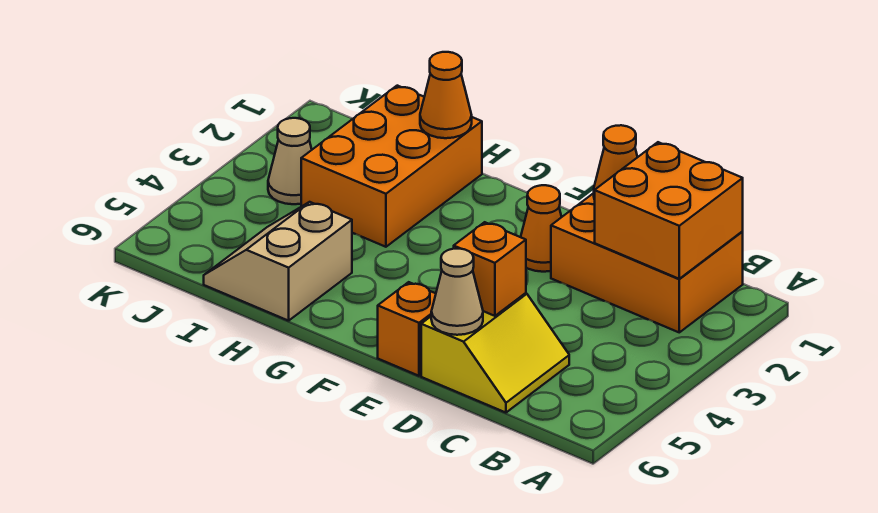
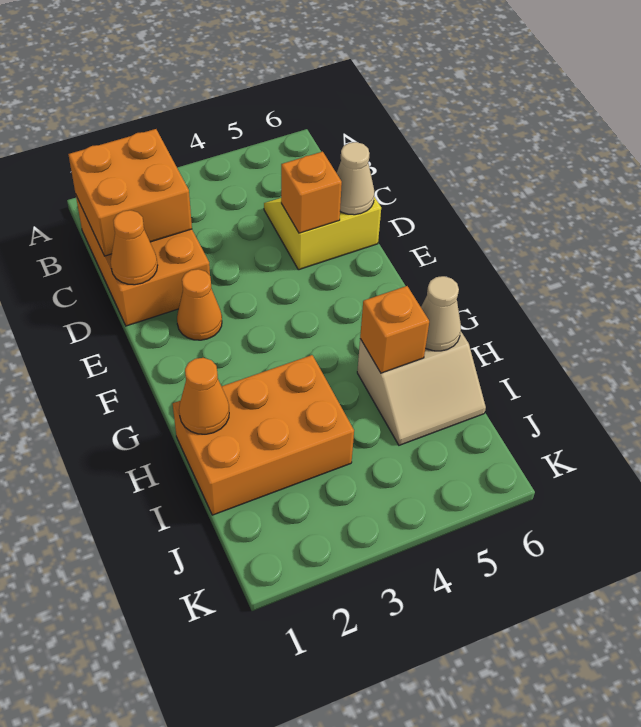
orange 1x1 brick [378,282,436,376] -> orange 1x1 brick moved to [360,286,429,373]
tan 1x1 cone [268,118,312,204] -> tan 1x1 cone moved to [421,276,461,351]

